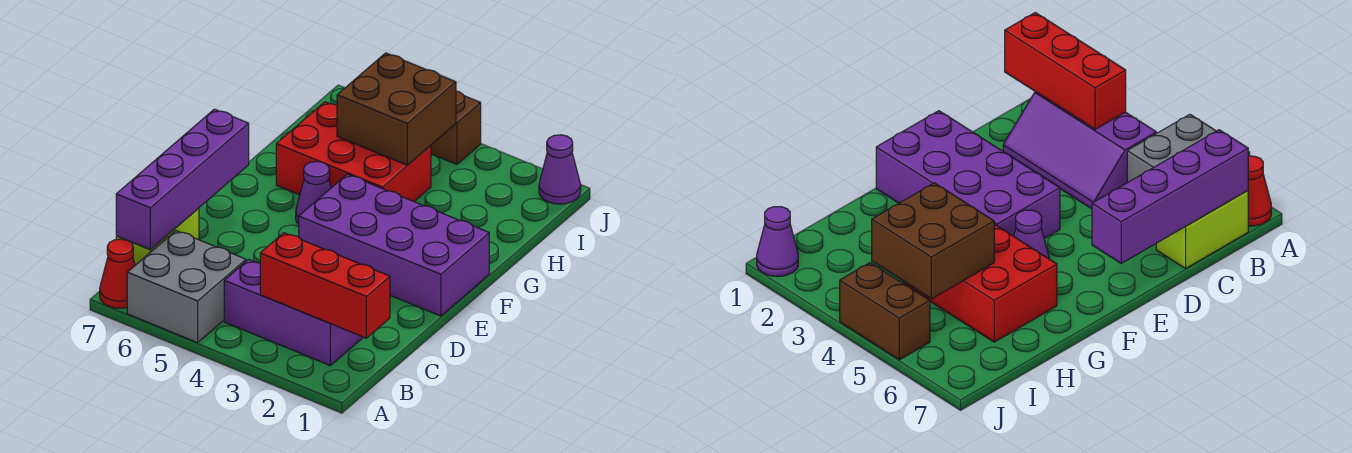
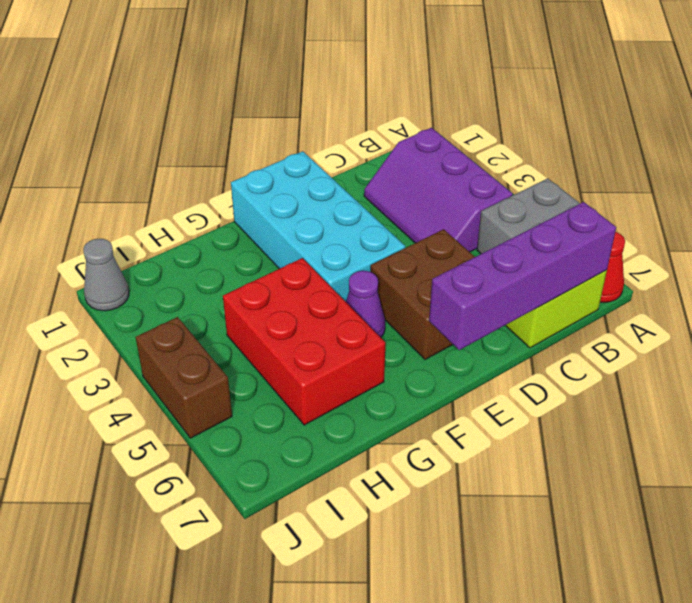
red 1x3 brick [260,233,390,338] -> none
purple 2x4 brick [299,174,489,316] -> cyan 2x4 brick [231,151,405,302]
brown 2x2 brick [337,53,456,165] -> brown 2x2 brick moved to [370,229,475,360]
purple 1x1 cone [539,135,581,204] -> grey 1x1 cone [83,239,129,311]

